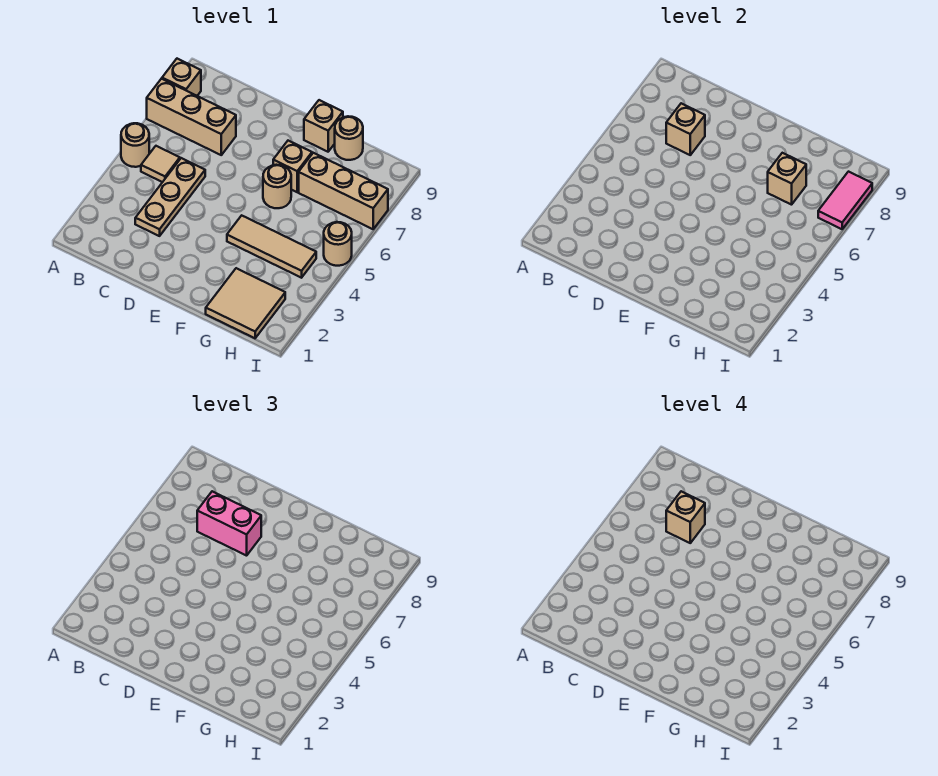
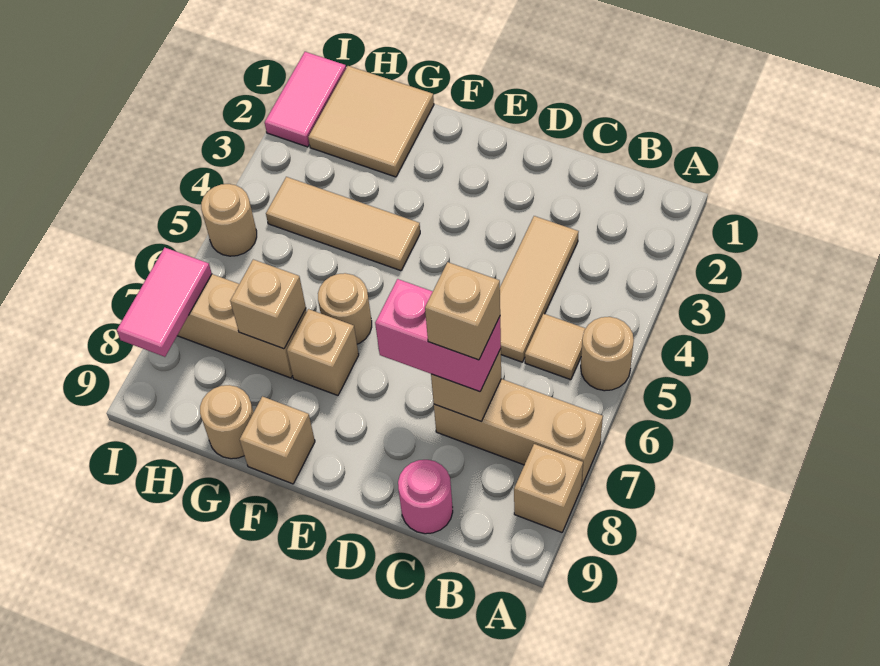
tan 1x3 plate [135,158,205,236] -> tan 1x3 tile [500,216,579,362]
none -> pink 1x1 round brick [398,460,453,534]
none -> pink 1x2 tile [265,52,346,147]

